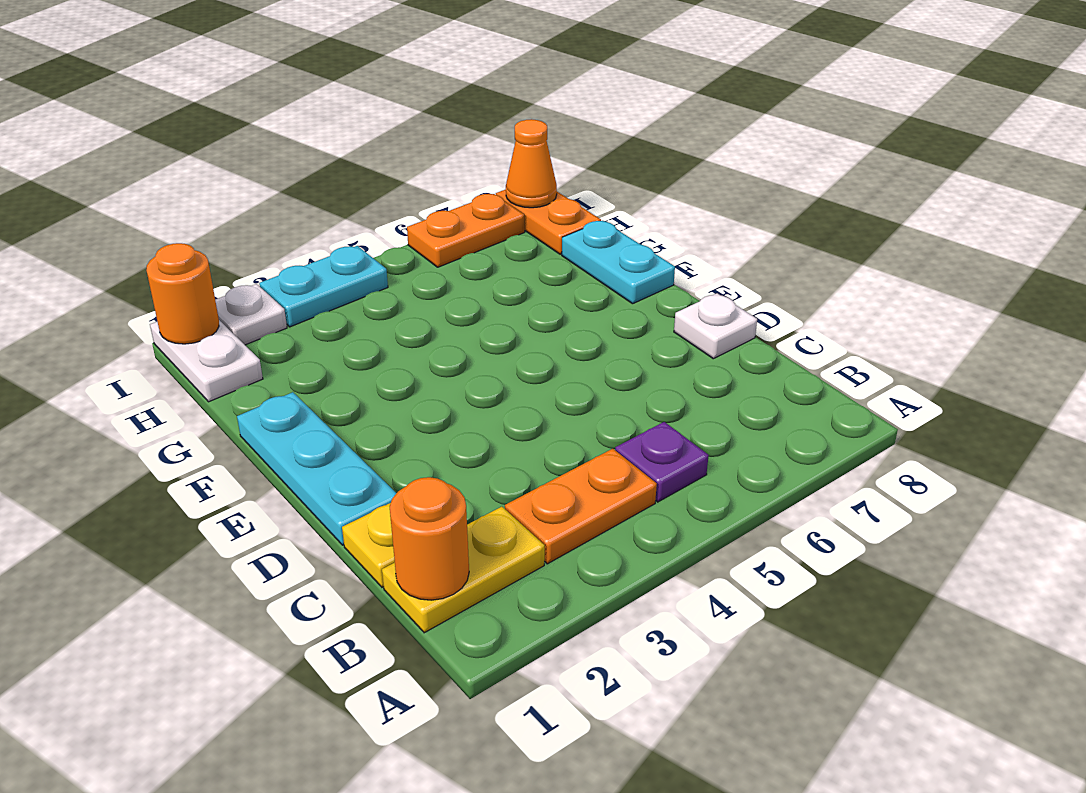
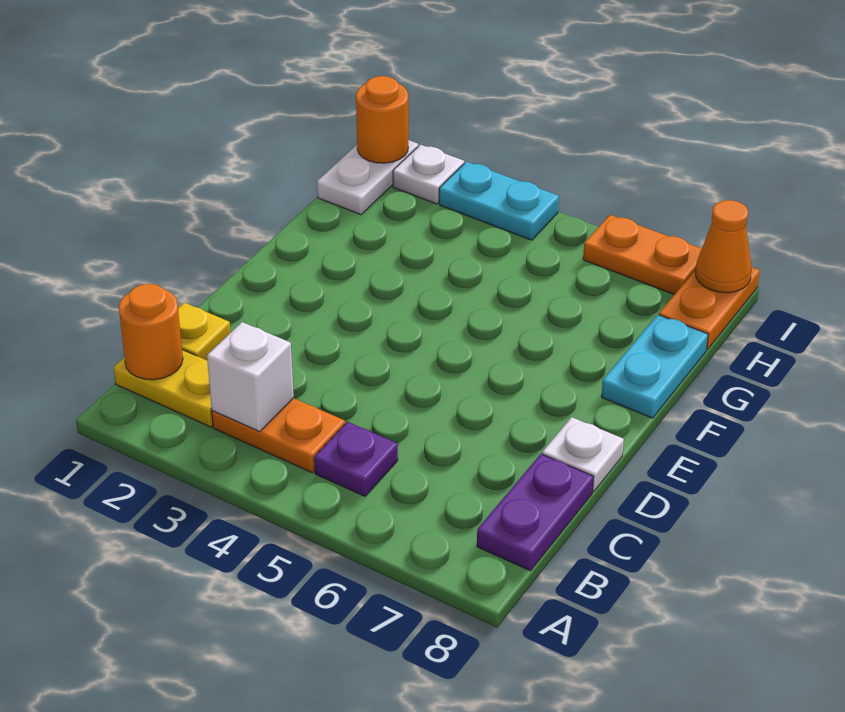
none -> white 1x1 brick [207,322,294,432]
none -> purple 1x2 plate [477,454,594,571]
cyan 1x3 plate [237,392,396,545] -> none

